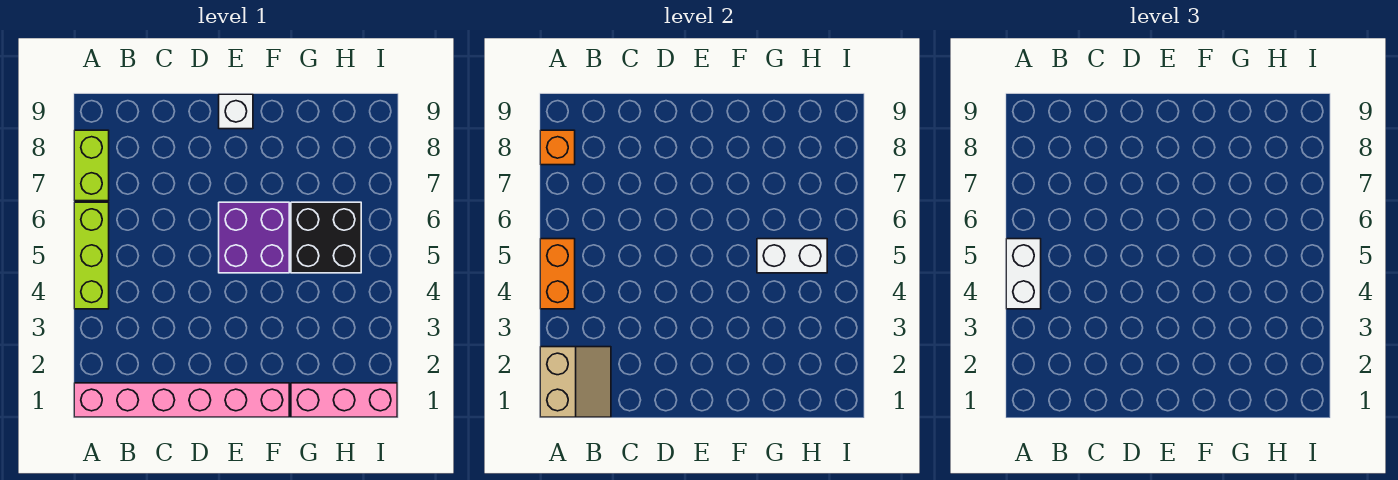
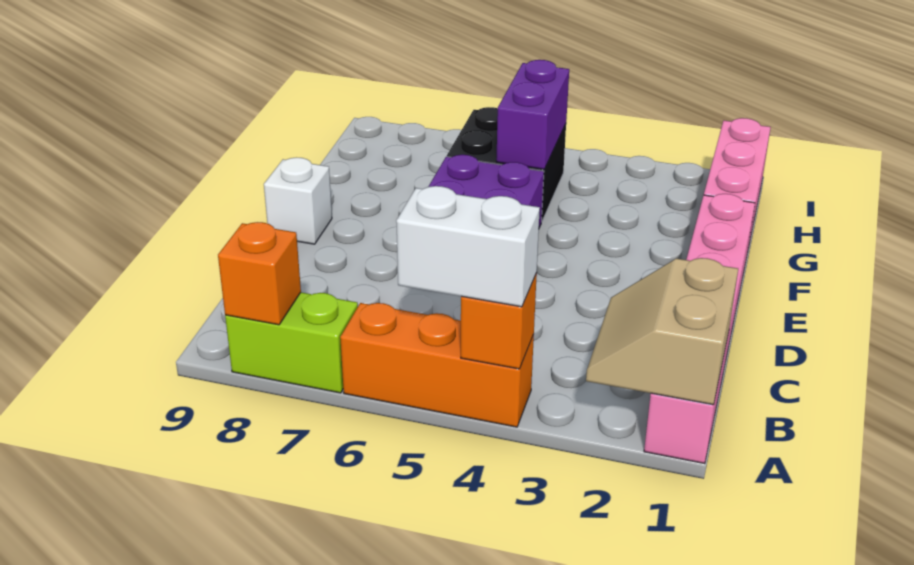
tan 2x2 slope [540,347,611,417] -> tan 2x2 slope turned to [586,258,738,405]
lime 1x3 brick [74,202,109,309] -> orange 1x3 brick [340,303,534,427]
orange 1x2 brick [540,239,575,309] -> orange 1x1 brick [461,273,537,369]
white 1x2 brick [757,239,827,273] -> purple 1x2 brick [496,60,569,169]

